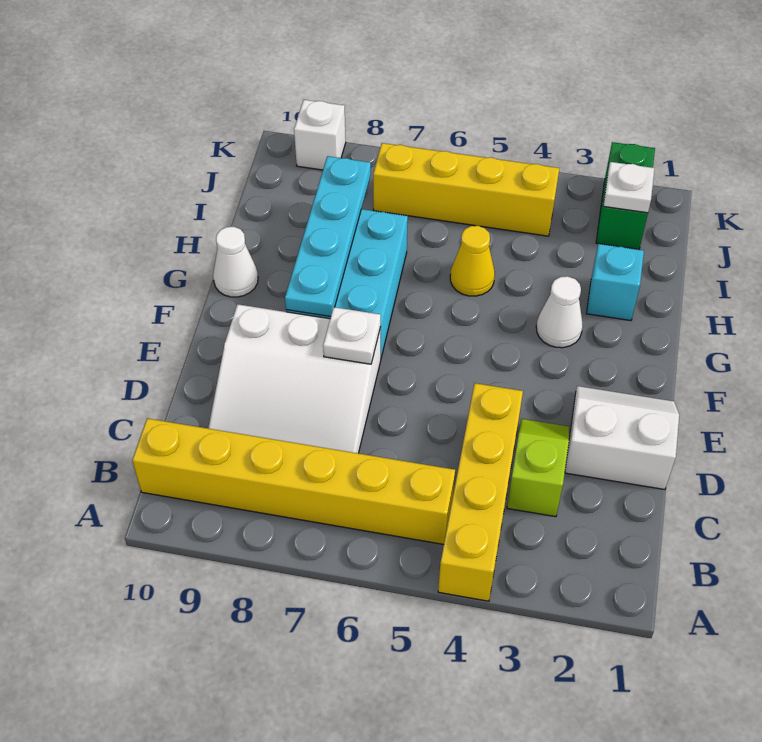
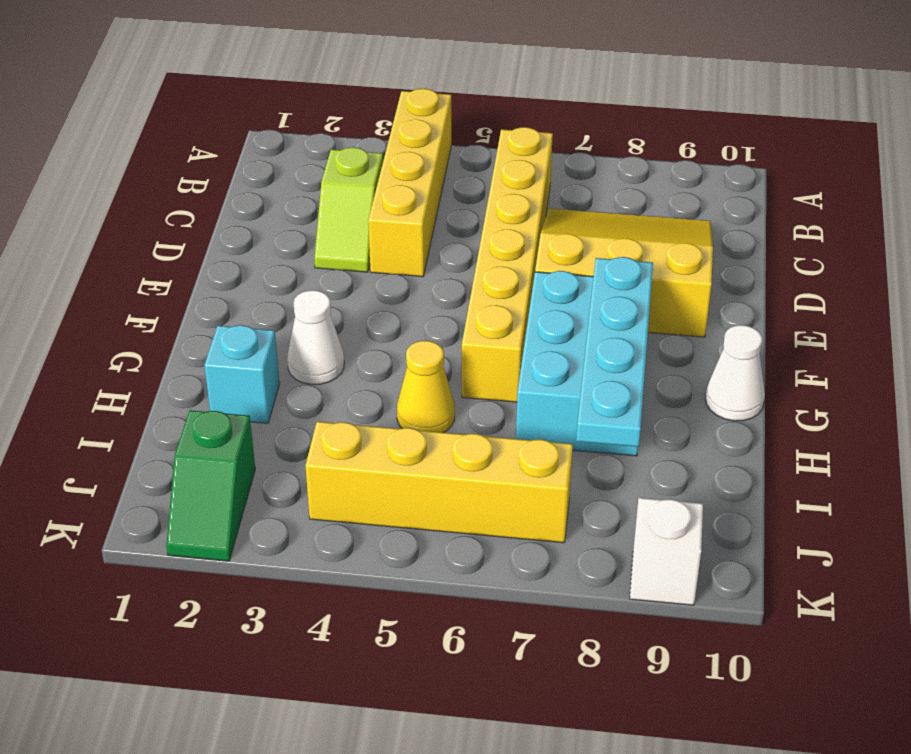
yellow 1x6 brick [132,418,455,544] -> yellow 1x6 brick turned to [462,127,553,402]
white 3x3 slope [208,304,381,453] -> yellow 3x3 slope [535,208,713,337]
white 2x2 slope [565,386,679,490] -> none
white 1x1 plate [323,307,381,364] -> none
green 1x2 brick [596,142,655,249] -> green 1x2 slope [166,410,255,561]
white 1x1 plate [603,162,654,213] -> none

